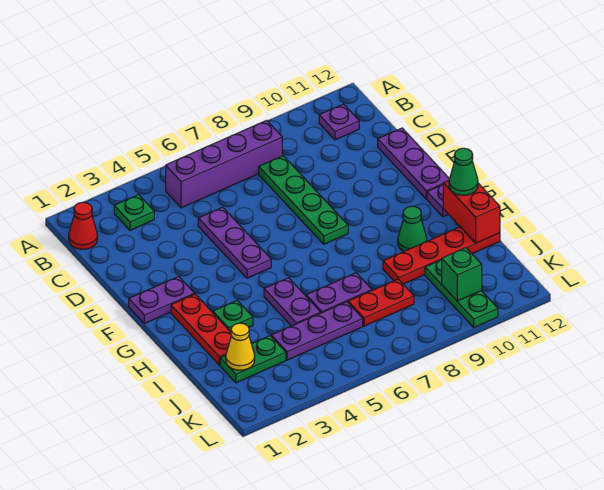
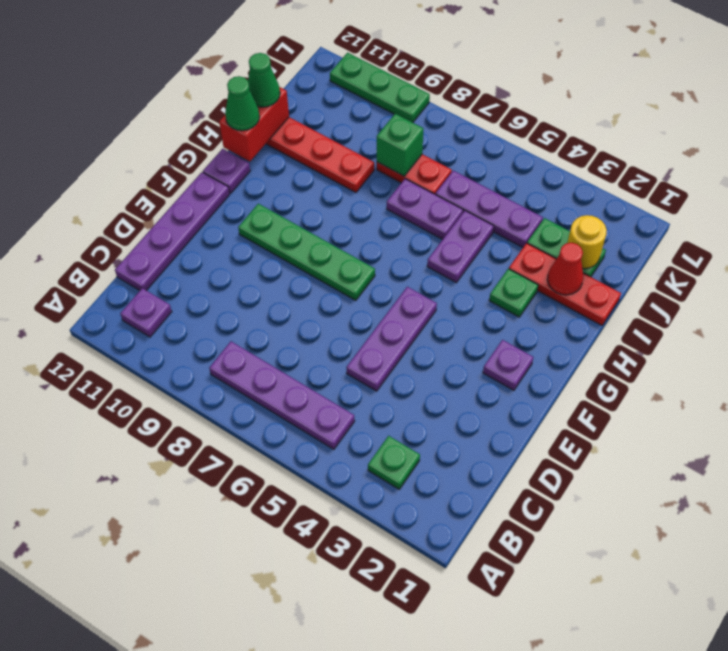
red 1x1 cone [69,202,98,249] -> red 1x1 cone moved to [547,243,583,295]
purple 1x4 brick [166,120,282,208] -> purple 1x4 plate [209,341,355,449]
green 1x4 plate [259,156,348,244] -> green 1x4 plate turned to [238,204,375,301]
purple 1x3 plate [378,128,449,199] -> purple 1x4 plate [115,172,230,291]
purple 1x2 plate [129,276,194,324] -> purple 1x1 plate [483,340,533,390]
red 1x3 plate [171,294,231,365] -> red 1x3 plate turned to [509,243,621,325]
green 1x1 cone [398,206,427,251] -> green 1x1 cone moved to [248,53,280,107]
yellow 1x1 cone [226,323,255,370] -> yellow 1x1 round brick [567,215,607,269]
green 1x3 plate [425,260,498,327] -> green 1x3 plate turned to [330,53,430,123]
green 1x1 brick [442,248,482,301] -> green 1x1 brick moved to [377,114,423,176]

